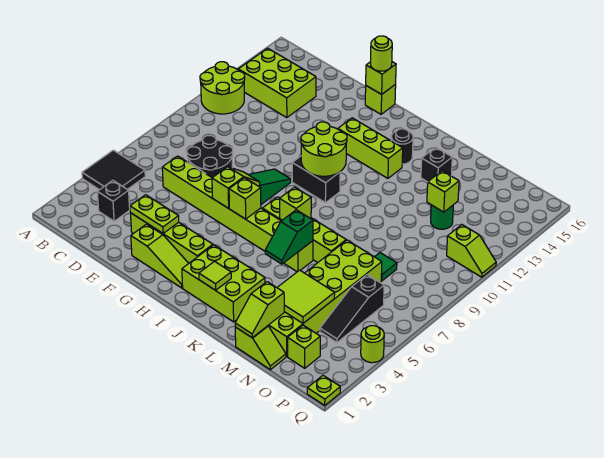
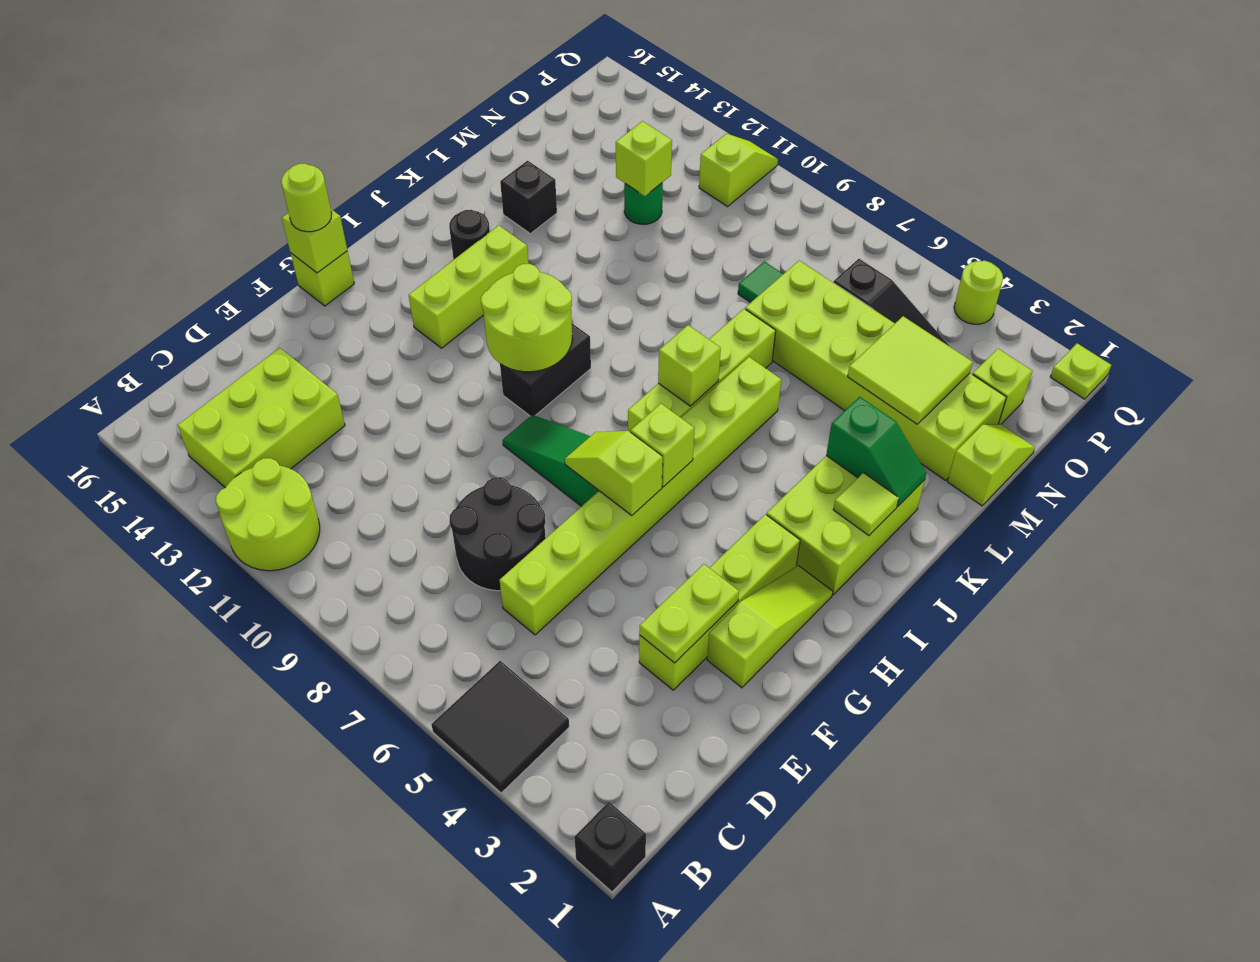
black 1x1 brick [97,180,130,221] -> black 1x1 brick moved to [574,802,646,892]
green 1x2 slope [265,210,313,264] -> green 1x2 slope moved to [826,397,926,506]
lime 1x2 slope [235,282,284,337] -> none

